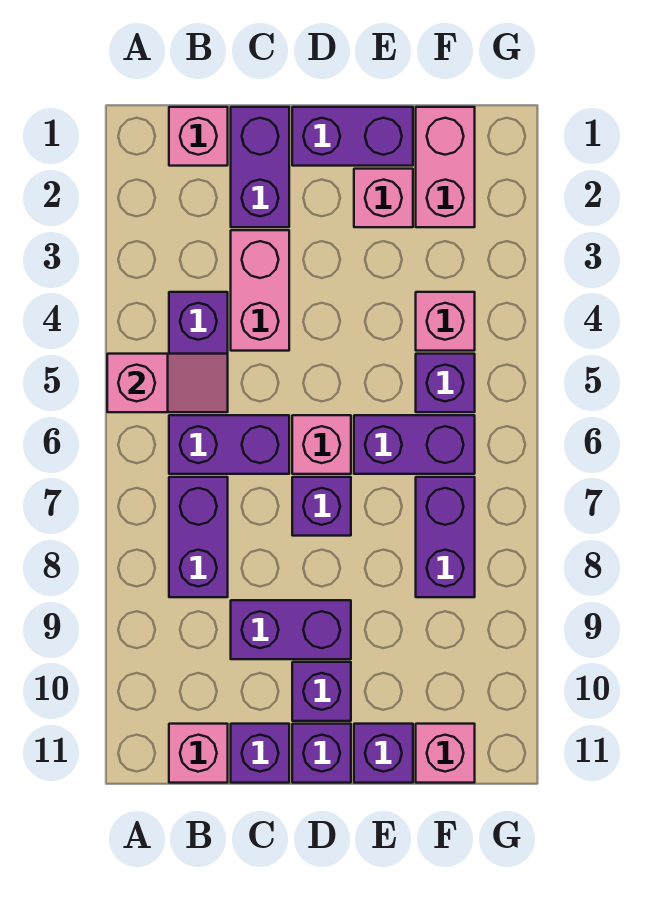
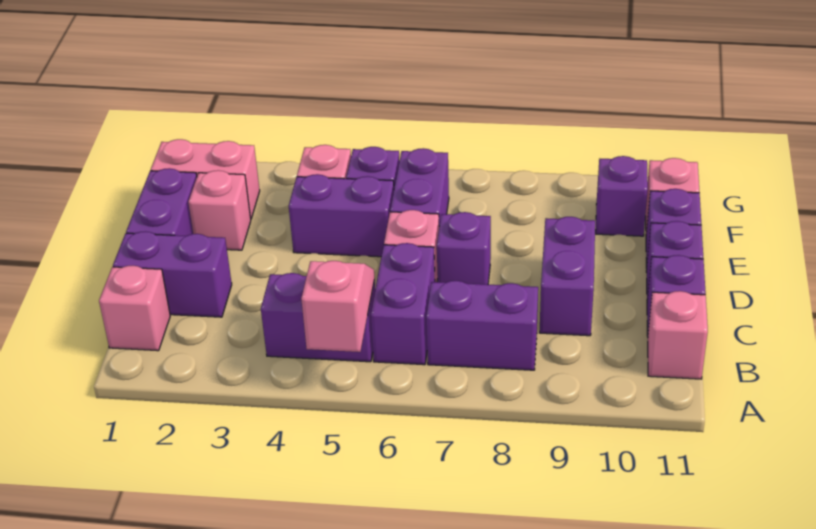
pink 1x2 brick [231,230,289,351] -> none
purple 1x1 brick [292,662,351,721] -> purple 1x1 brick moved to [596,156,648,236]
purple 1x2 brick [416,477,475,597] -> purple 1x2 brick moved to [289,174,394,257]

